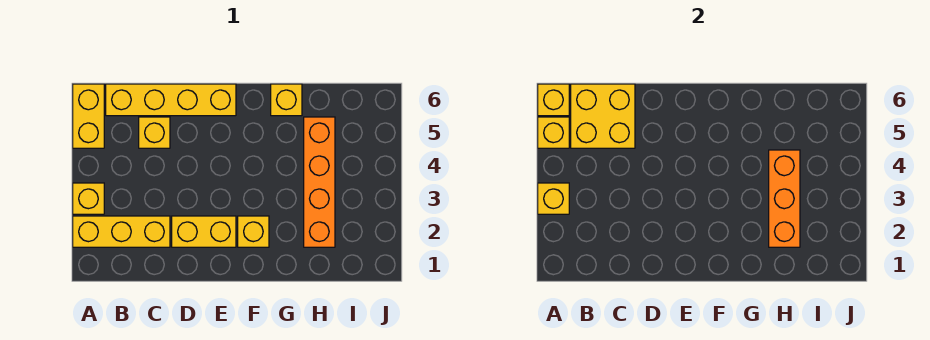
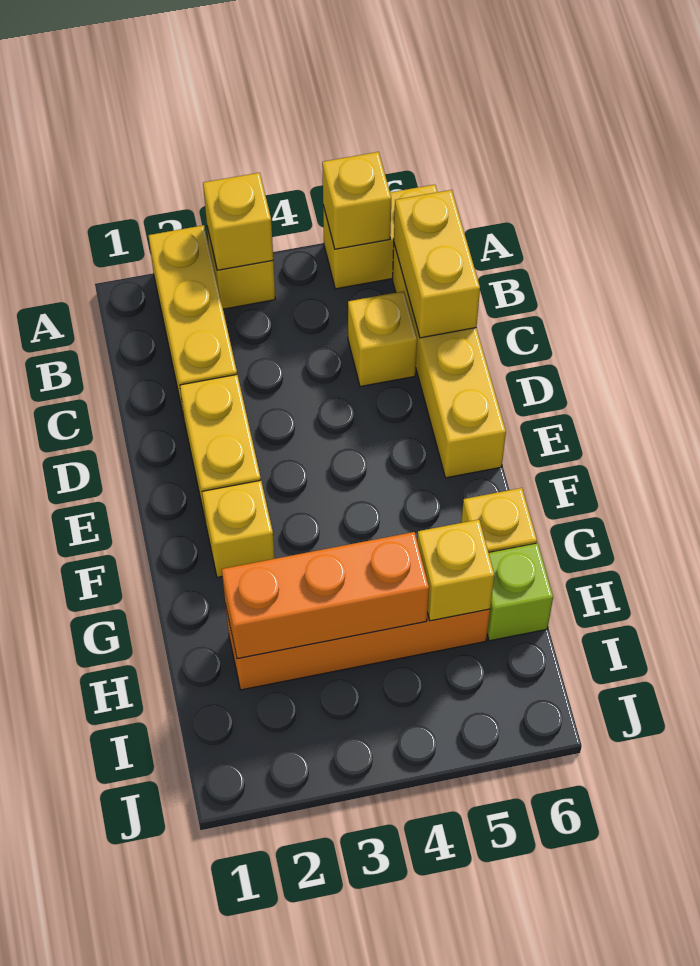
yellow 1x1 brick [538,84,569,116] -> yellow 1x1 brick moved to [417,520,494,621]
yellow 2x2 brick [571,84,635,148] -> yellow 1x2 brick [394,190,480,338]
none -> lime 1x1 brick [487,543,553,641]

